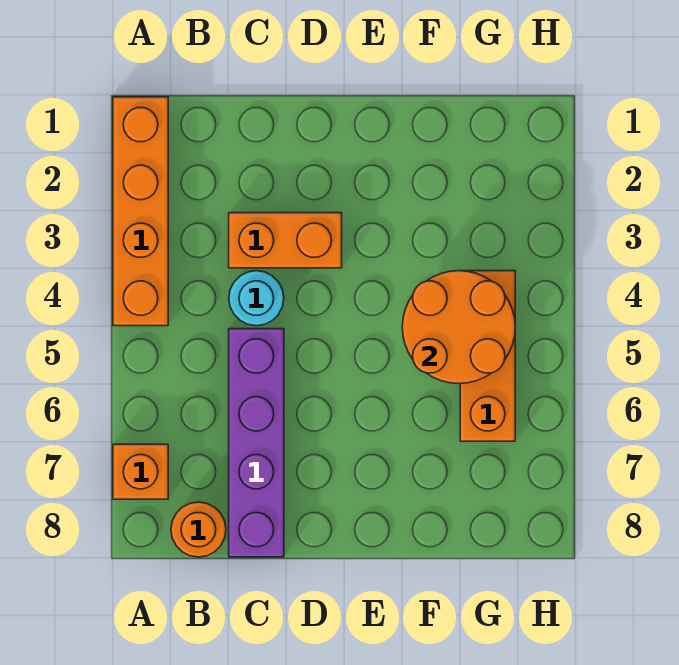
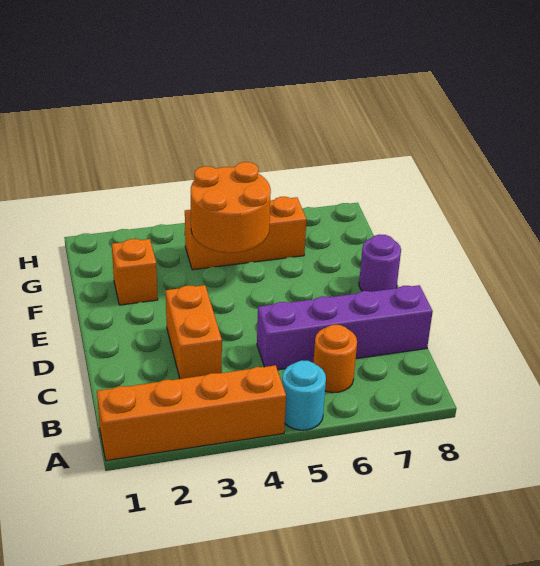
orange 1x1 brick [113,444,168,499] -> orange 1x1 brick moved to [112,239,158,305]
orange 1x1 round brick [171,502,226,557] -> orange 1x1 round brick moved to [313,325,357,393]
cyan 1x1 round brick [229,271,284,326] -> cyan 1x1 round brick moved to [282,360,326,430]
none -> purple 1x1 round brick [359,234,401,292]

